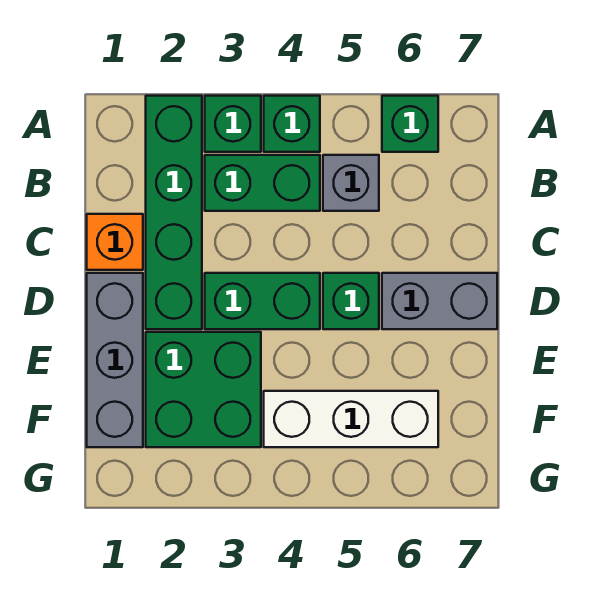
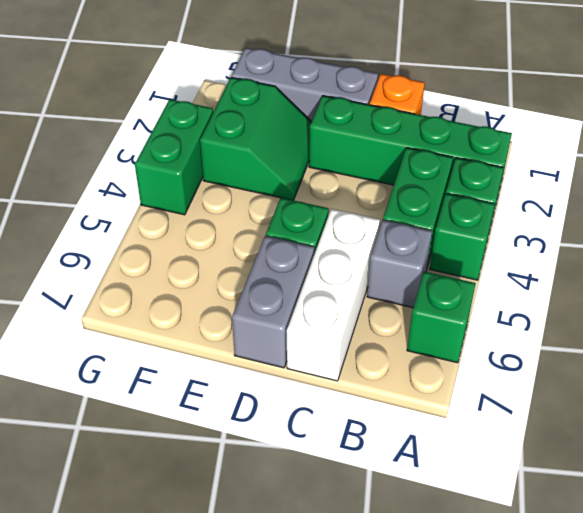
green 1x2 brick [205,273,320,329] -> green 1x2 brick moved to [135,99,213,215]
green 2x2 brick [146,332,261,447] -> green 2x2 slope [200,78,311,200]
white 1x3 brick [264,391,438,447] -> white 1x3 brick moved to [287,209,380,381]

